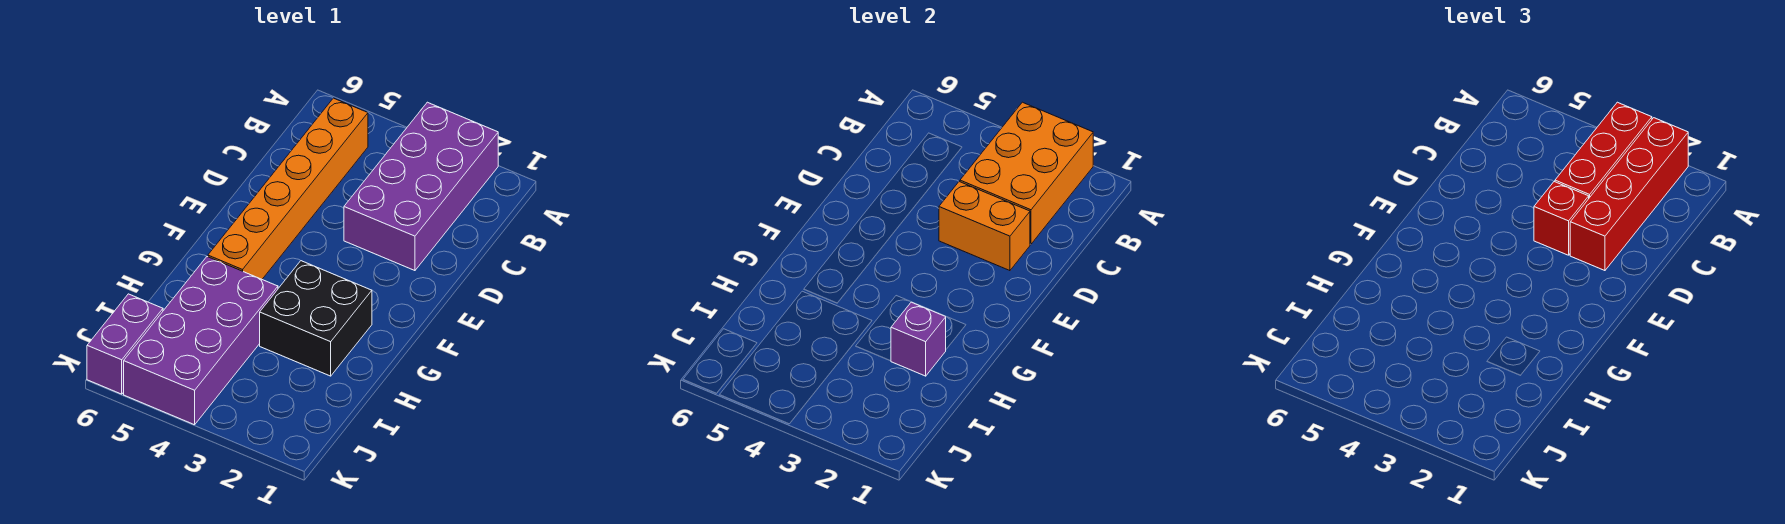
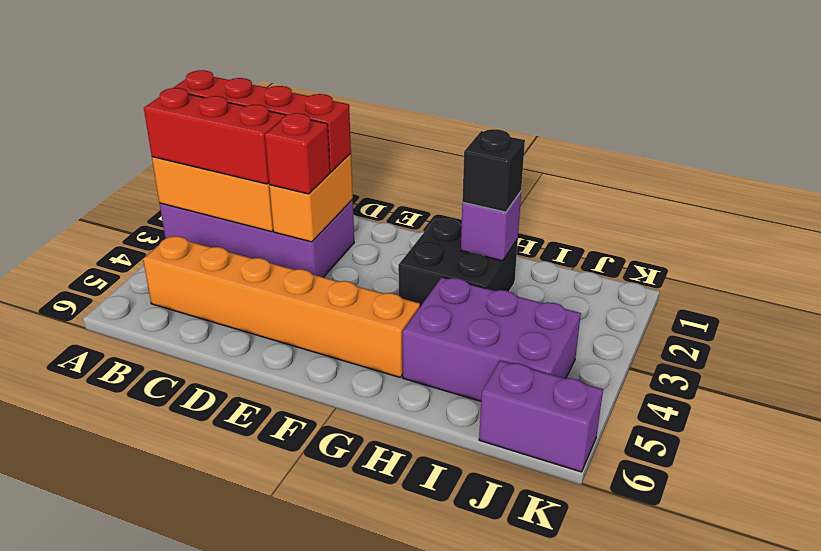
none -> black 1x1 brick [462,129,525,212]
purple 2x4 brick [124,257,278,425] -> purple 2x3 brick [402,277,581,401]

